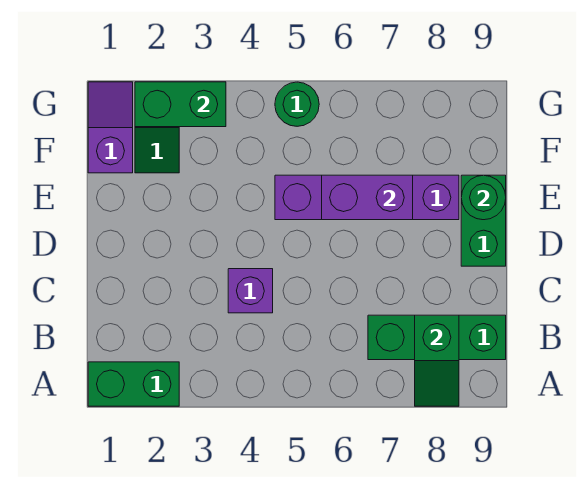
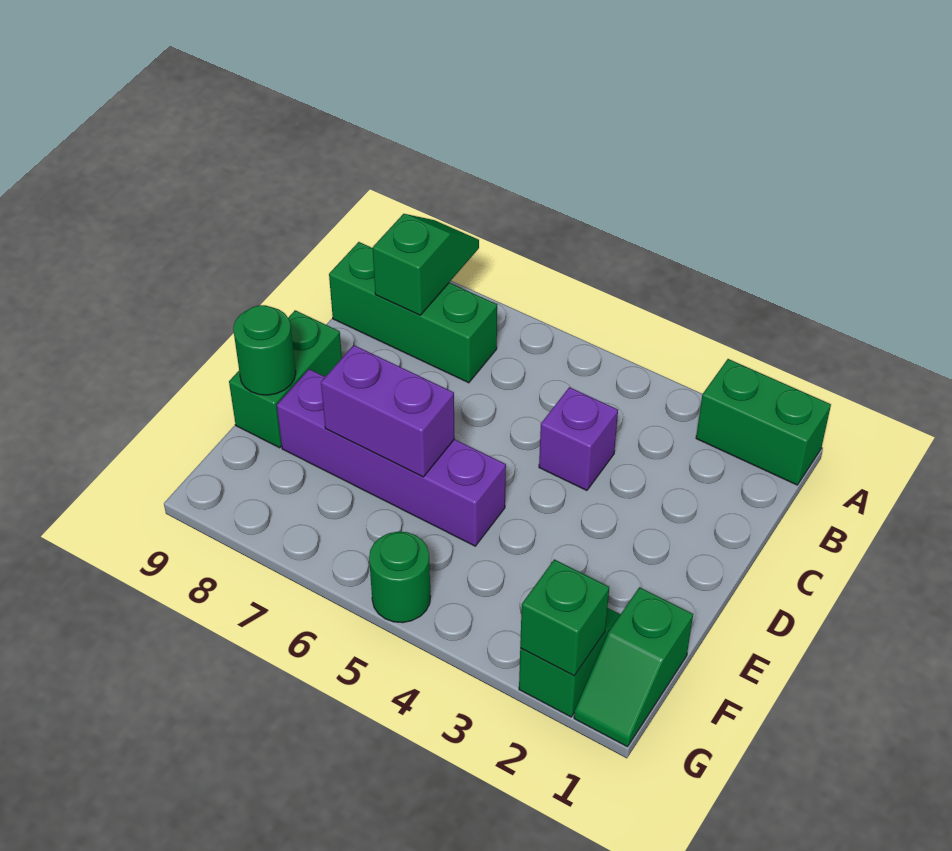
purple 1x2 slope [88,82,133,173] -> green 1x2 slope [574,587,693,747]
green 1x2 brick [135,82,226,127] -> green 1x1 brick [520,559,609,676]

